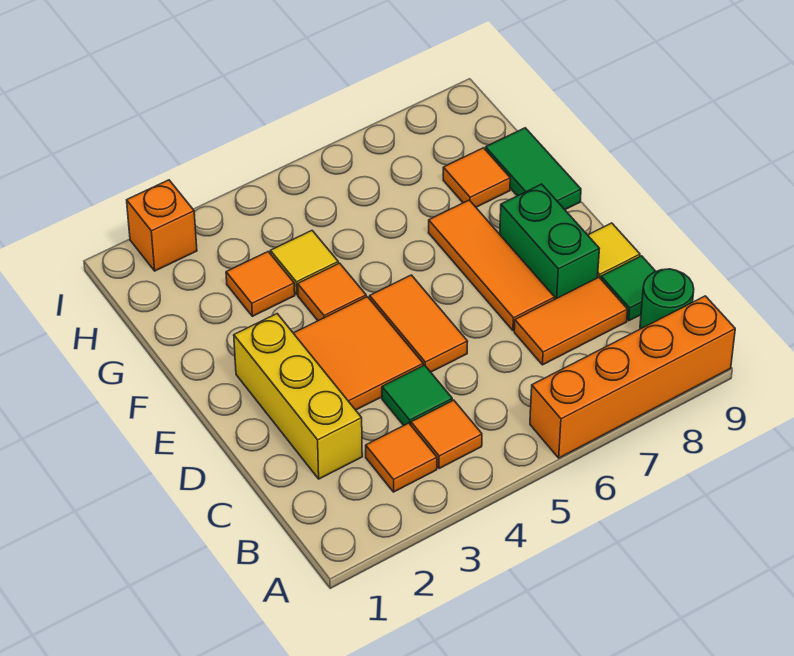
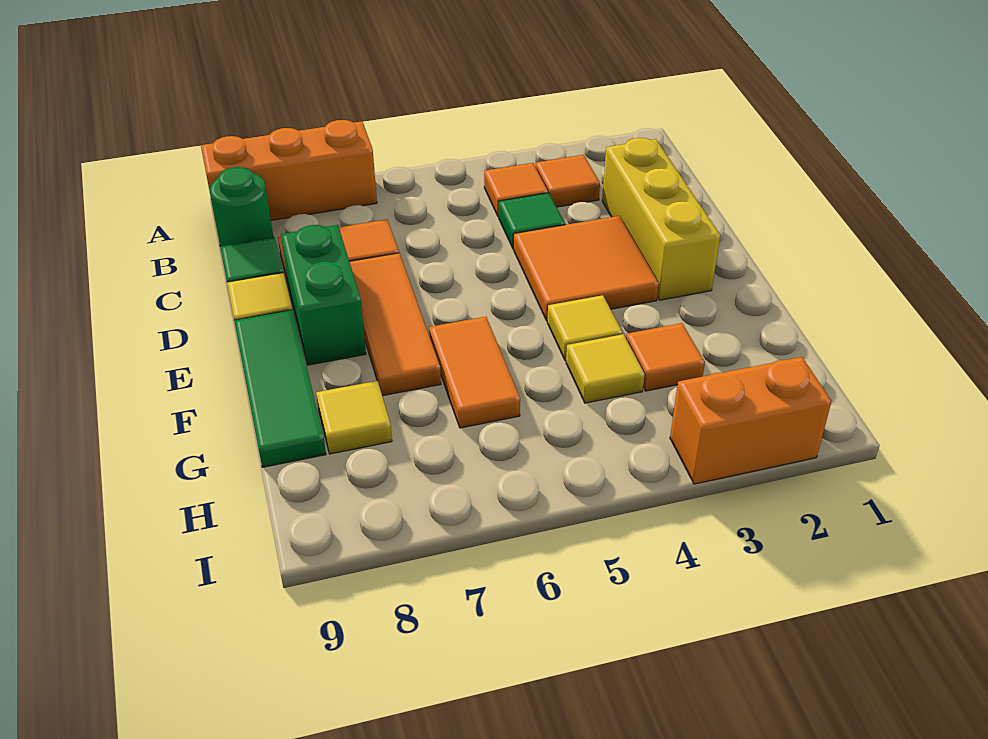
orange 1x4 brick [530,296,735,458] -> orange 1x3 brick [201,120,377,220]
orange 1x2 tile [370,275,468,372] -> orange 1x2 tile moved to [429,317,520,428]
orange 1x1 tile [298,263,366,321] -> yellow 1x1 tile [547,295,623,361]
green 1x2 tile [485,128,581,210] -> green 1x3 tile [234,310,326,467]
orange 1x1 tile [443,148,510,207] -> yellow 1x1 tile [316,381,392,454]
orange 1x1 brick [127,180,197,271] -> orange 1x2 brick [670,357,832,484]

